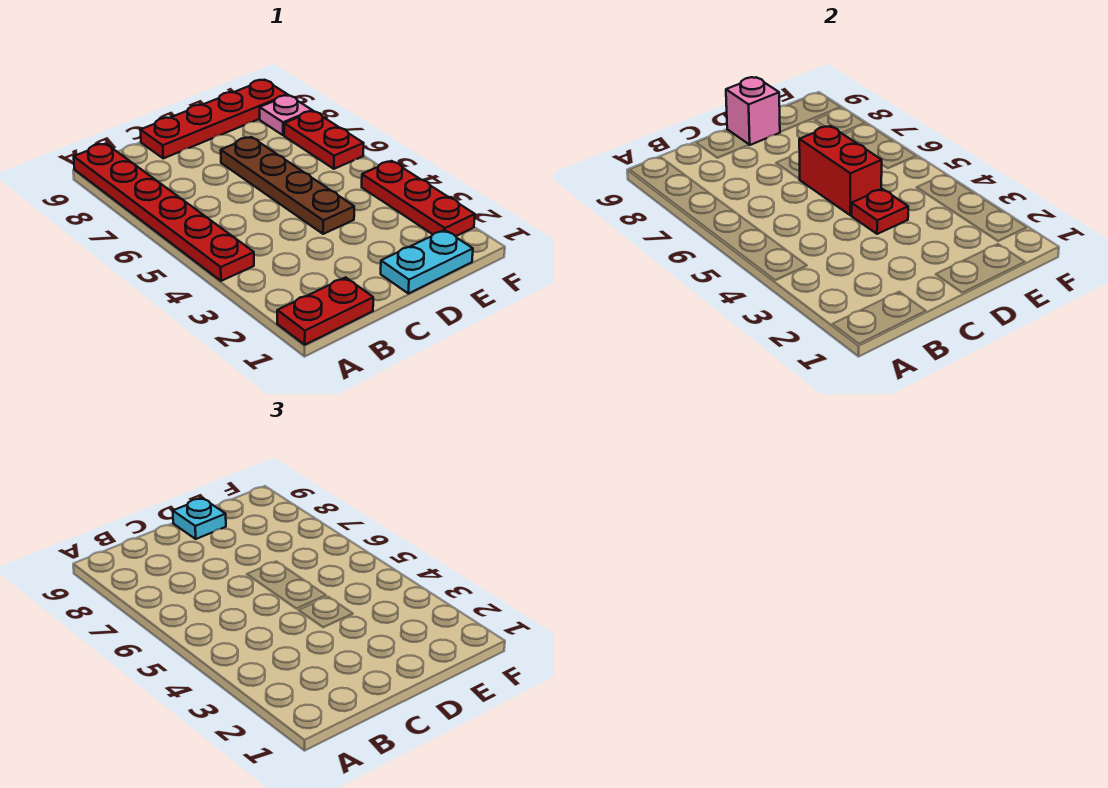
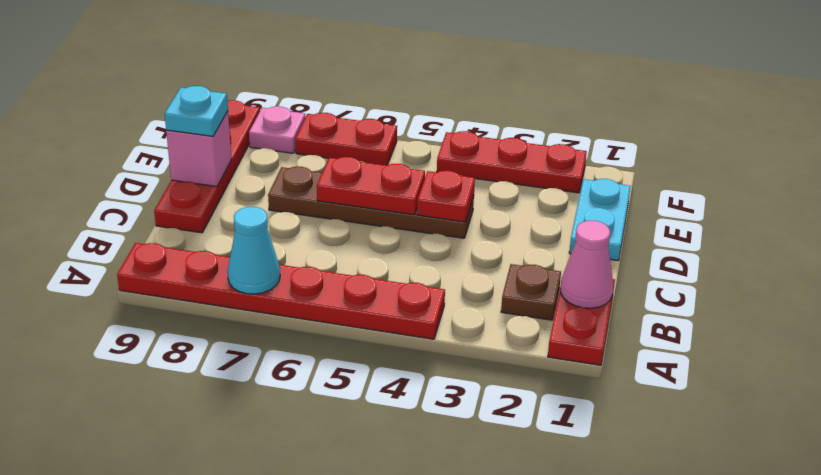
none -> cyan 1x1 cone [228,207,280,294]
none -> pink 1x1 cone [560,221,613,308]
none -> brown 1x1 plate [501,264,561,320]
red 1x2 brick [799,126,882,215] -> red 1x2 plate [317,157,425,215]

